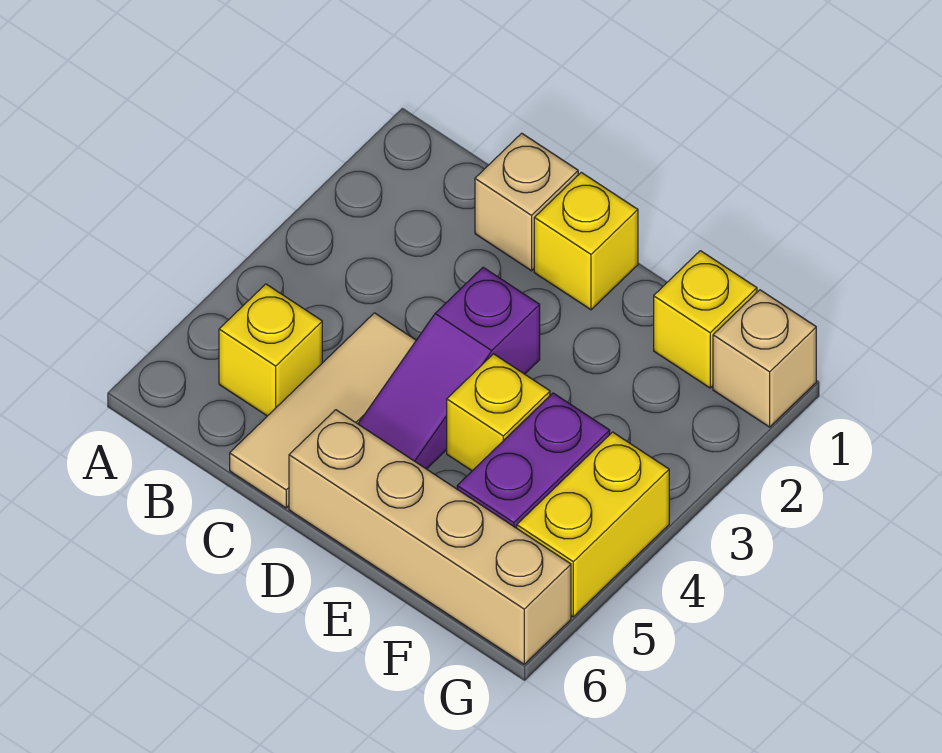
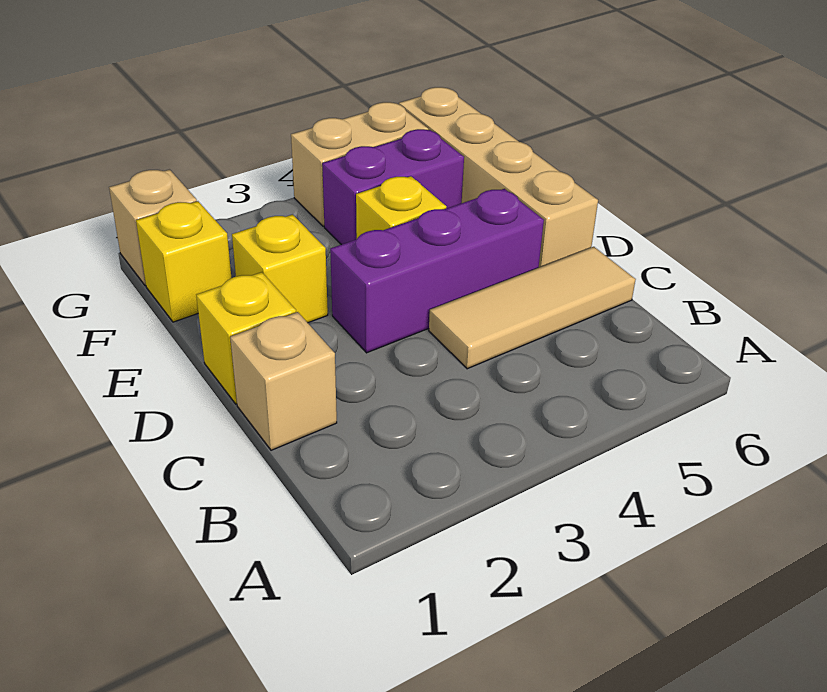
yellow 1x1 brick [219,284,322,416] -> yellow 1x1 brick moved to [232,215,328,323]
purple 1x3 slope [358,267,540,469] -> purple 1x3 brick [330,189,544,353]
yellow 1x2 brick [517,432,669,617] -> tan 1x2 brick [291,102,428,226]

